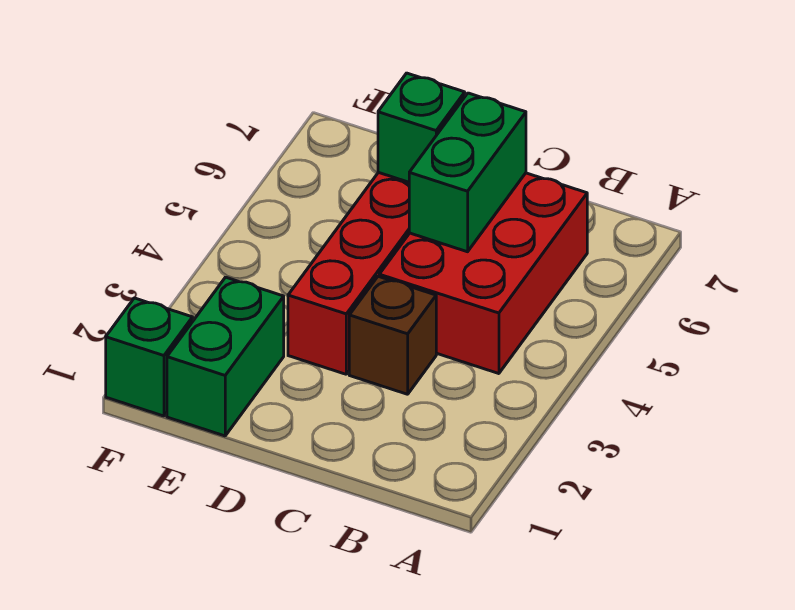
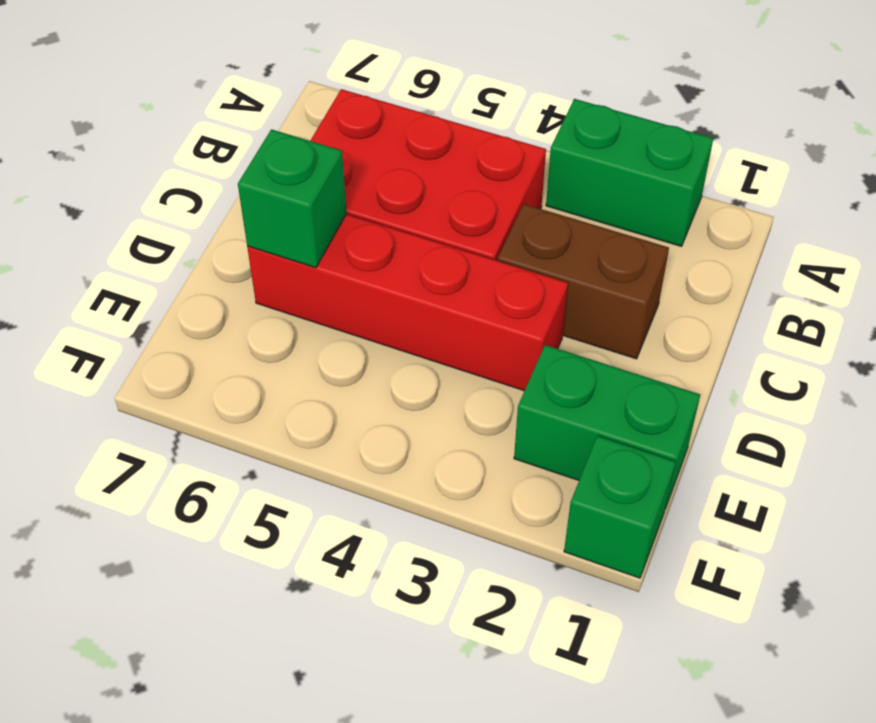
brown 1x1 brick [349,276,436,394] -> brown 1x2 brick [498,204,669,359]
green 1x2 brick [409,93,526,252] -> green 1x2 brick moved to [546,99,713,246]

